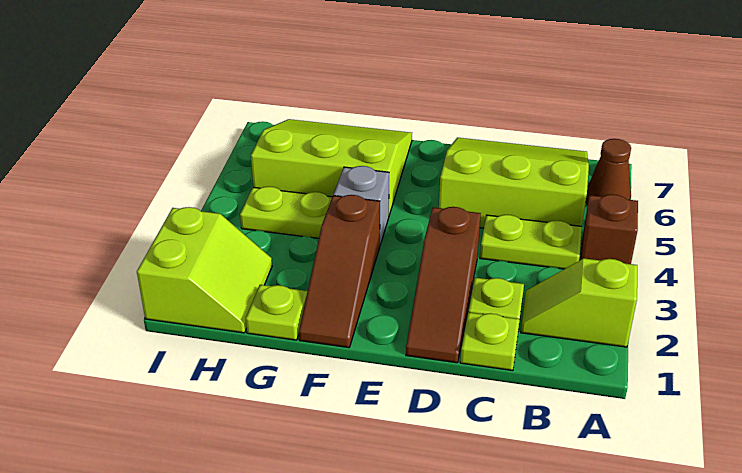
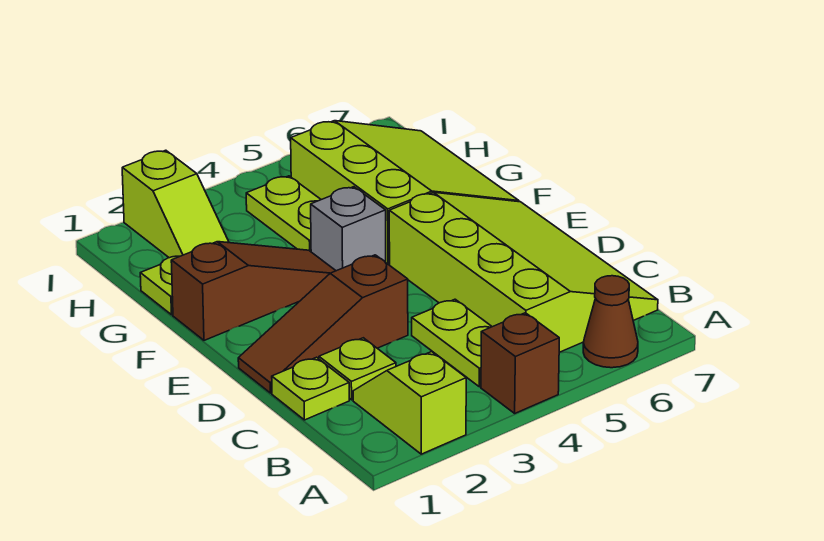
lime 3x3 slope [439,138,589,228] -> lime 3x4 slope [389,192,658,352]
brown 1x3 slope [299,195,380,348] -> brown 1x3 slope turned to [171,242,336,340]
lime 2x2 slope [137,207,272,333] -> lime 1x2 slope [122,150,229,258]

